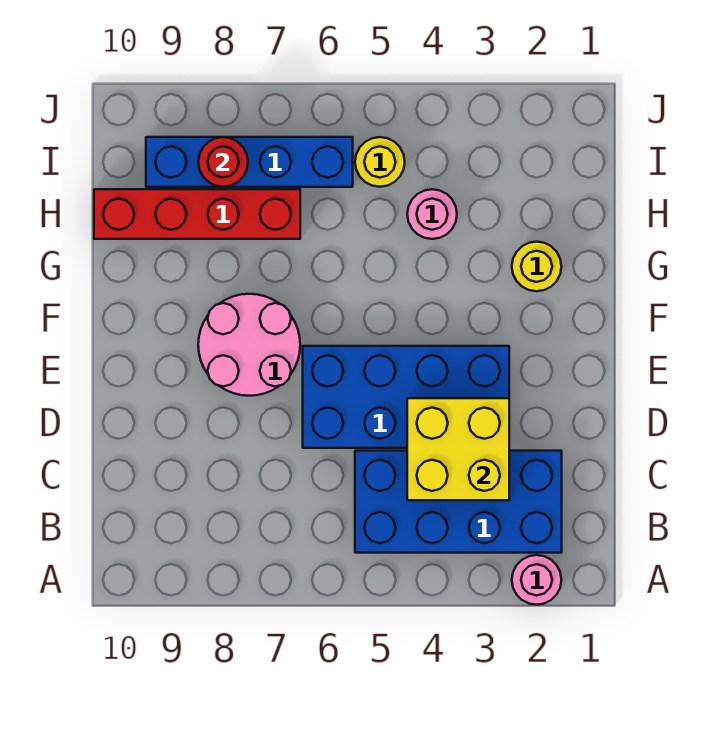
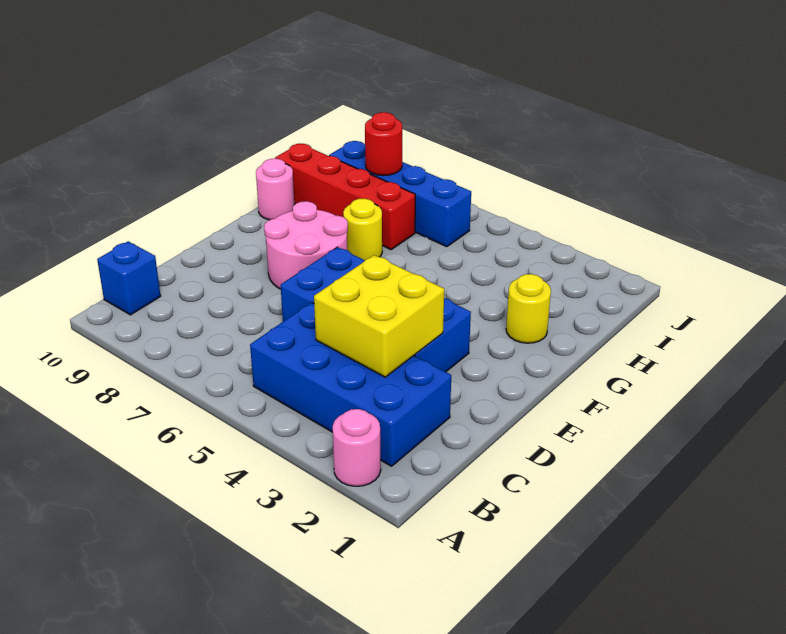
none -> blue 1x1 brick [97,241,161,315]
pink 1x1 round brick [407,189,457,239] -> pink 1x1 round brick moved to [256,159,294,220]
yellow 1x1 round brick [355,137,405,187] -> yellow 1x1 round brick moved to [343,199,382,260]

